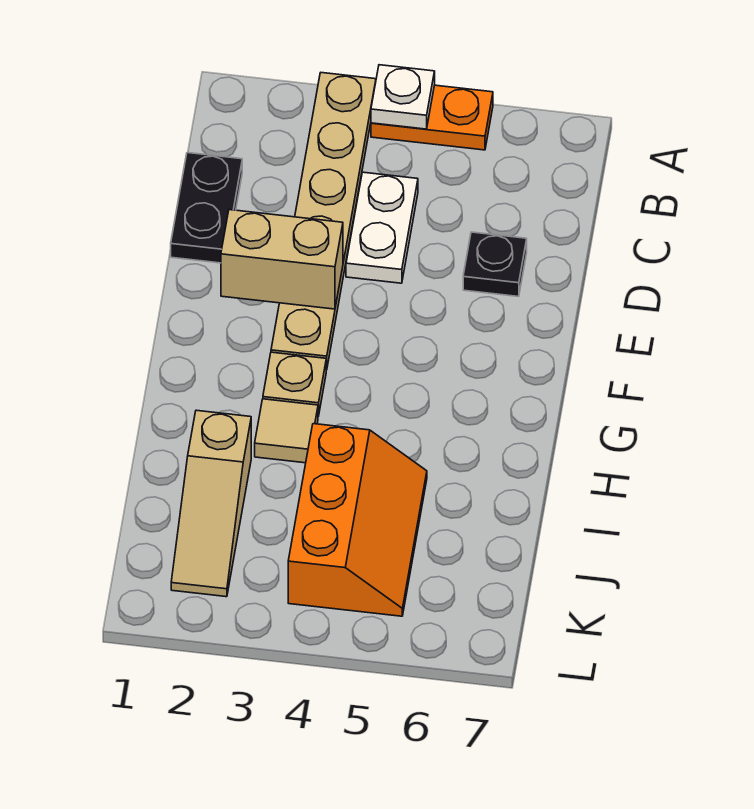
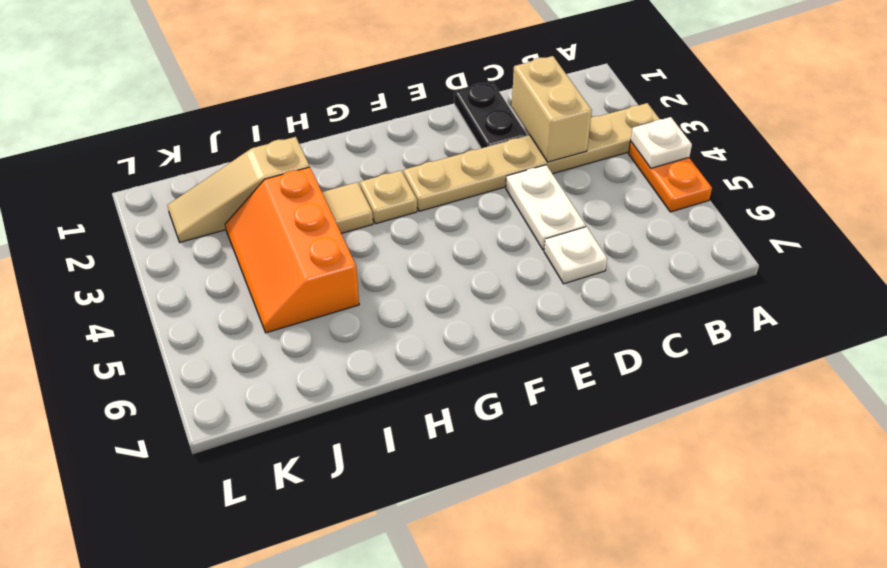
black 1x2 plate [171,153,242,263] -> black 1x2 plate turned to [454,82,527,148]
white 1x2 plate [346,172,418,283] -> white 1x2 plate turned to [506,165,586,250]
black 1x1 plate [463,232,527,297] -> white 1x1 plate [544,227,607,284]
tan 1x2 brick [221,210,343,309] -> tan 1x2 brick moved to [512,56,592,162]
orange 2x3 slope [288,424,427,616] -> orange 2x3 slope turned to [225,167,359,333]

